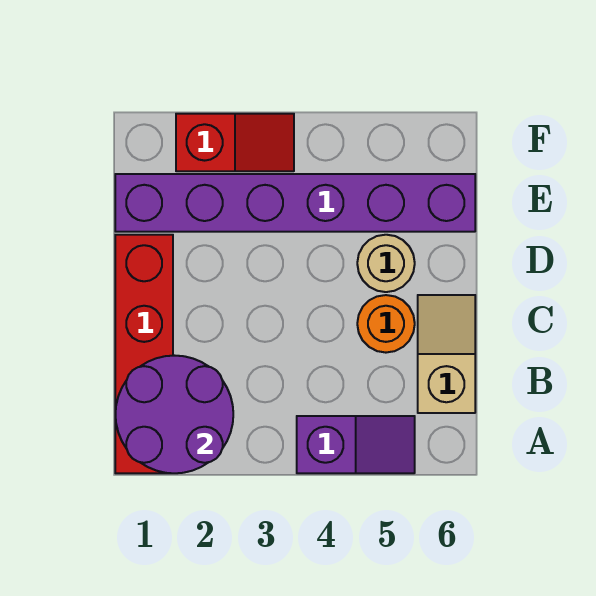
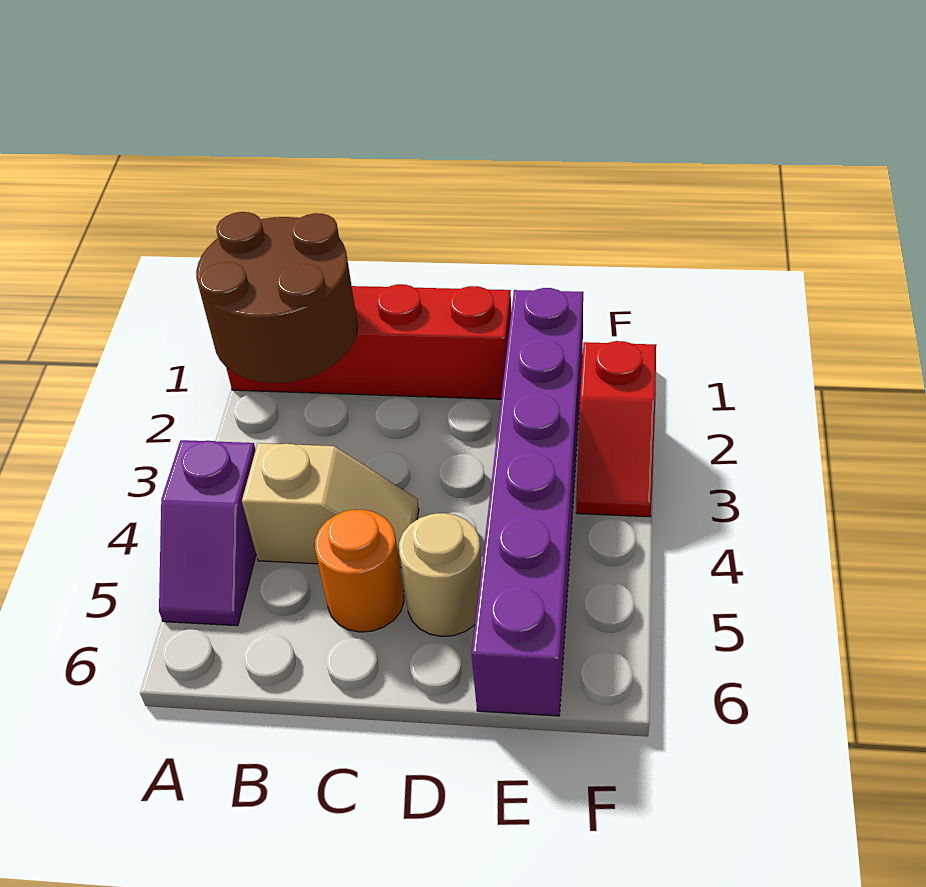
purple 2x2 round brick [115,356,233,473] -> brown 2x2 round brick [196,212,358,383]
tan 1x2 slope [418,295,475,413] -> tan 1x2 slope moved to [242,443,419,568]

